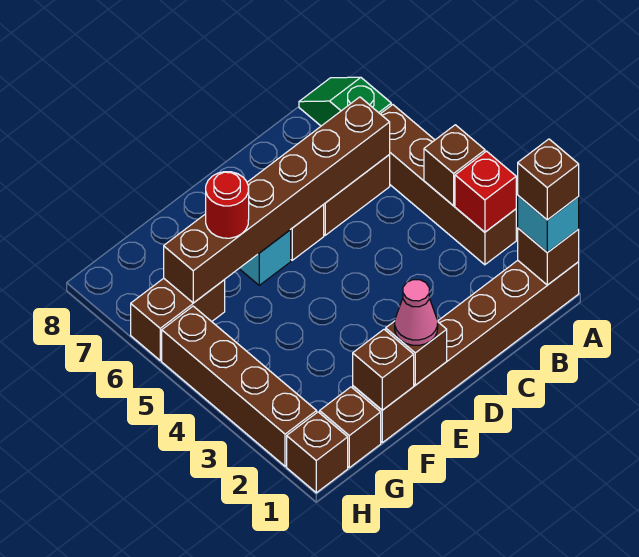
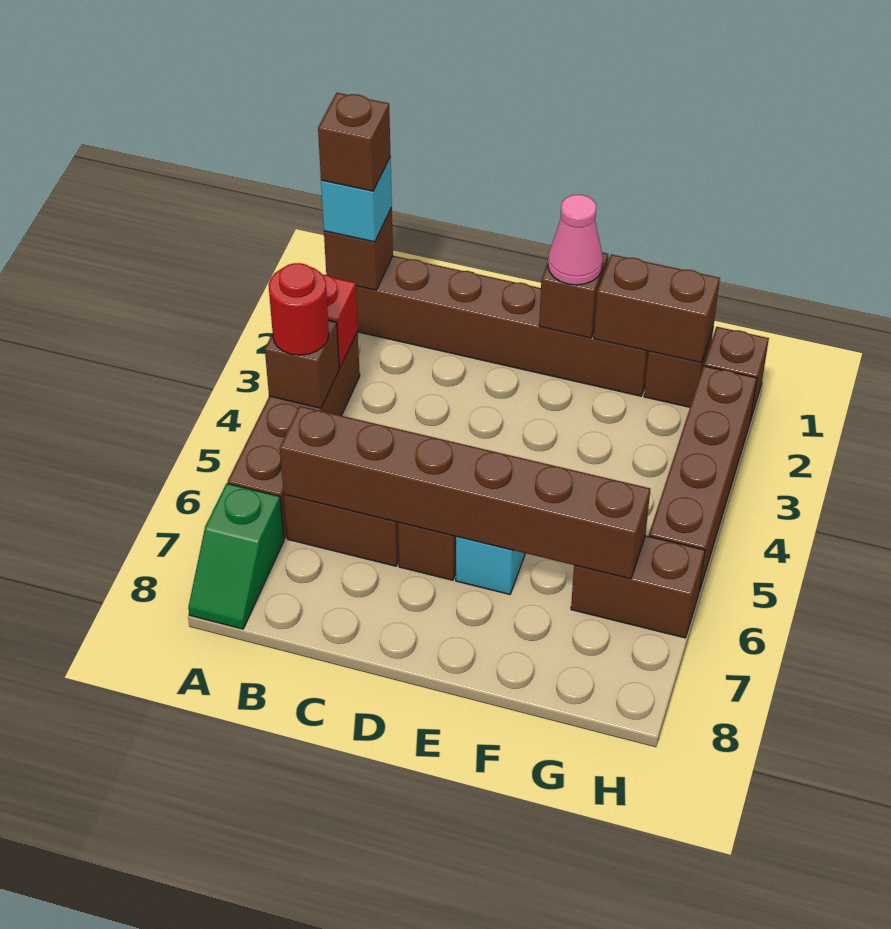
brown 1x1 brick [353,330,414,410] -> brown 1x2 brick [594,254,720,363]
red 1x1 round brick [206,172,249,238] -> red 1x1 round brick moved to [269,263,329,355]

